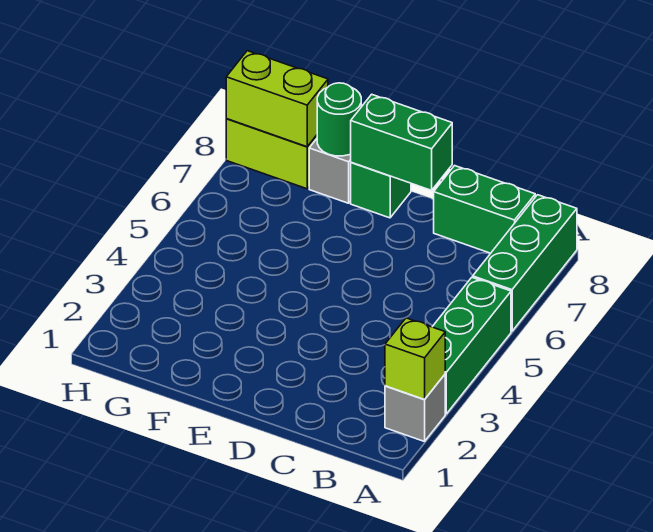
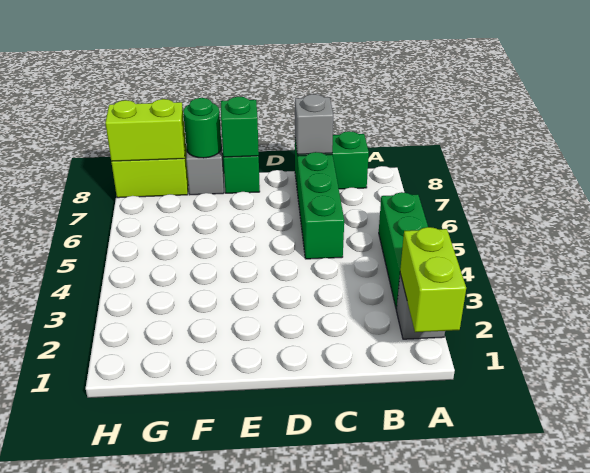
lime 1x1 brick [385,318,445,399] -> lime 1x2 brick [400,227,466,332]
green 1x3 brick [473,195,577,331] -> green 1x3 brick moved to [297,152,344,259]
none -> grey 1x1 brick [295,94,333,154]
green 1x2 brick [351,94,452,190] -> green 1x1 brick [221,97,259,157]

